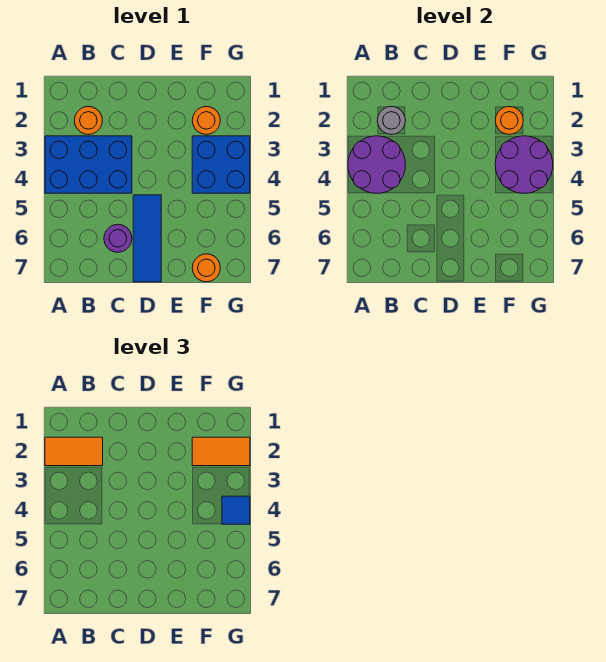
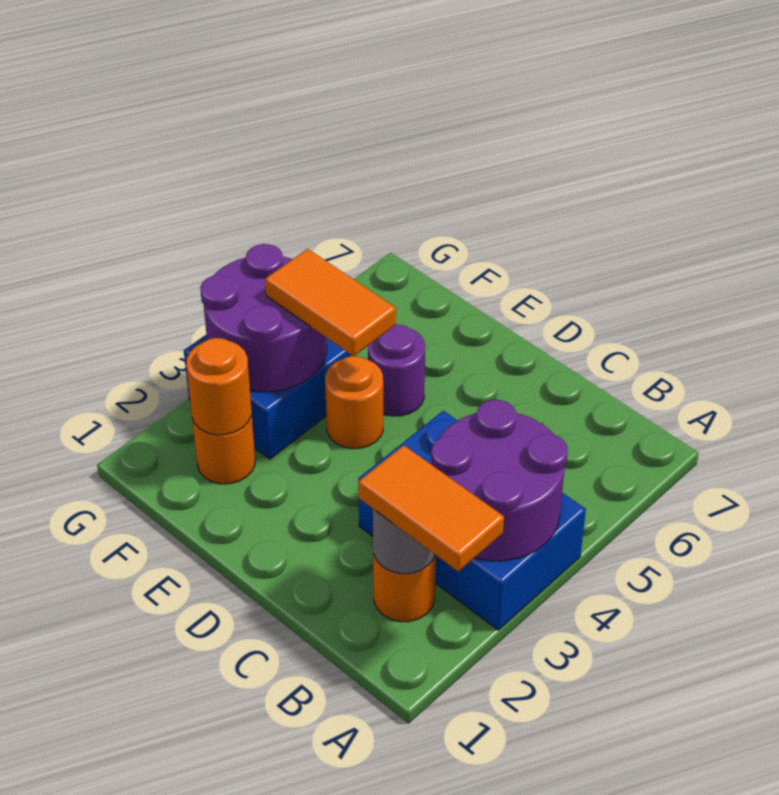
purple 1x1 round brick [104,224,132,252] -> purple 1x1 round brick moved to [368,325,425,416]
blue 1x3 tile [133,195,161,282] -> none
orange 1x2 tile [192,437,250,466] -> orange 1x2 tile moved to [265,249,396,356]
orange 1x1 round brick [192,254,220,282] -> orange 1x1 round brick moved to [325,356,383,449]
blue 1x1 tile [222,496,250,524] -> none

